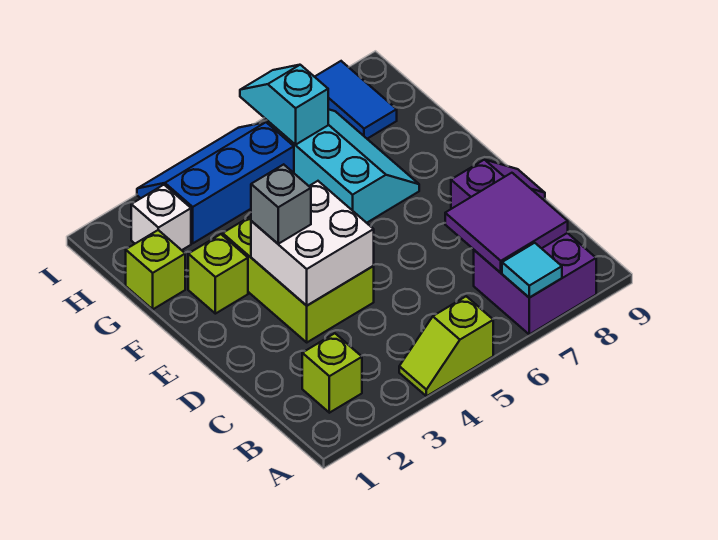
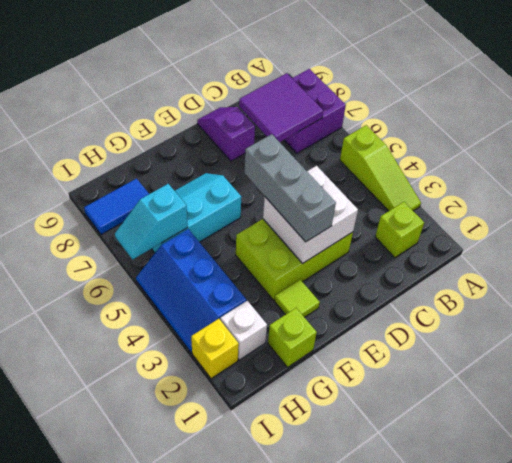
lime 1x2 slope [399,296,493,396] -> lime 1x3 slope [340,125,421,211]
cyan 1x1 tile [502,243,562,298] -> none
grey 1x1 brick [251,164,311,244] -> grey 1x3 brick [245,134,336,242]
lime 1x1 brick [188,234,248,314] -> lime 1x1 tile [274,280,320,317]
none -> yellow 1x1 brick [191,319,239,379]

